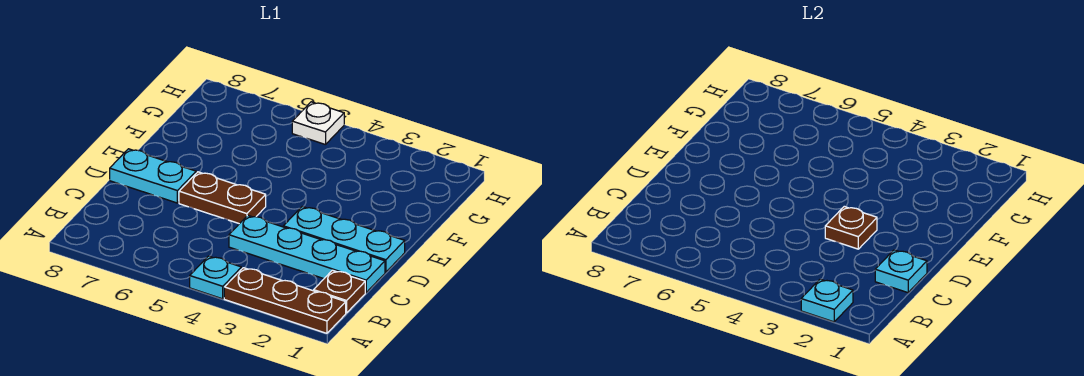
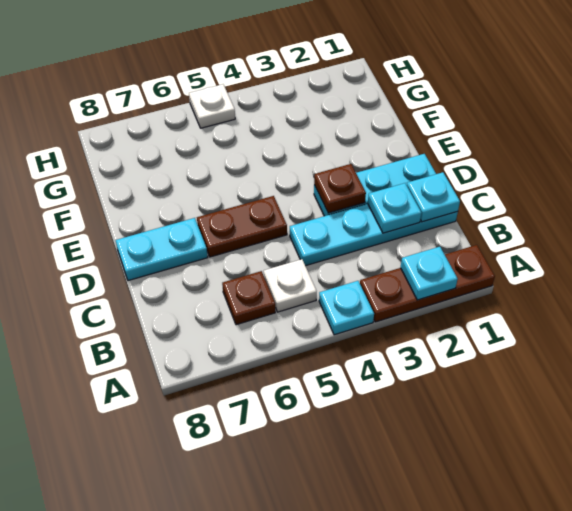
brown 1x1 plate [314,270,365,313] -> brown 1x1 plate moved to [222,271,275,325]
none -> white 1x1 plate [264,259,317,312]
none -> cyan 1x1 plate [368,183,421,233]

